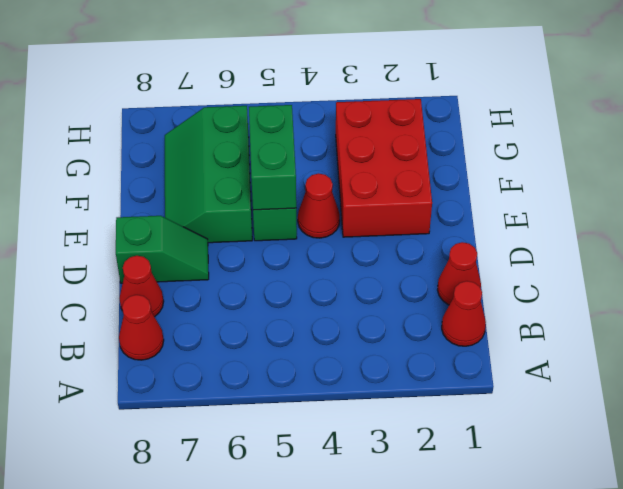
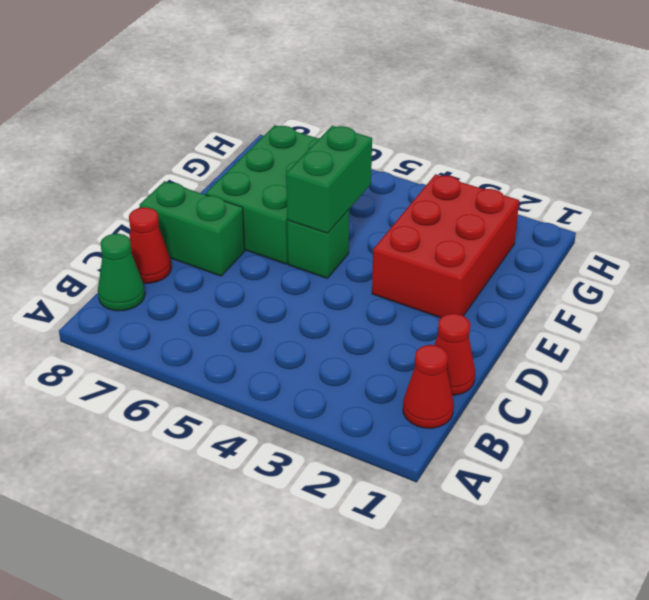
red 1x1 cone [119,295,164,360] -> green 1x1 cone [98,234,145,311]
green 1x2 slope [116,216,209,283] -> green 1x2 brick [140,181,245,276]
red 1x1 cone [298,173,340,238] -> none
green 2x3 slope [165,106,252,243] -> green 2x3 brick [205,125,320,264]

